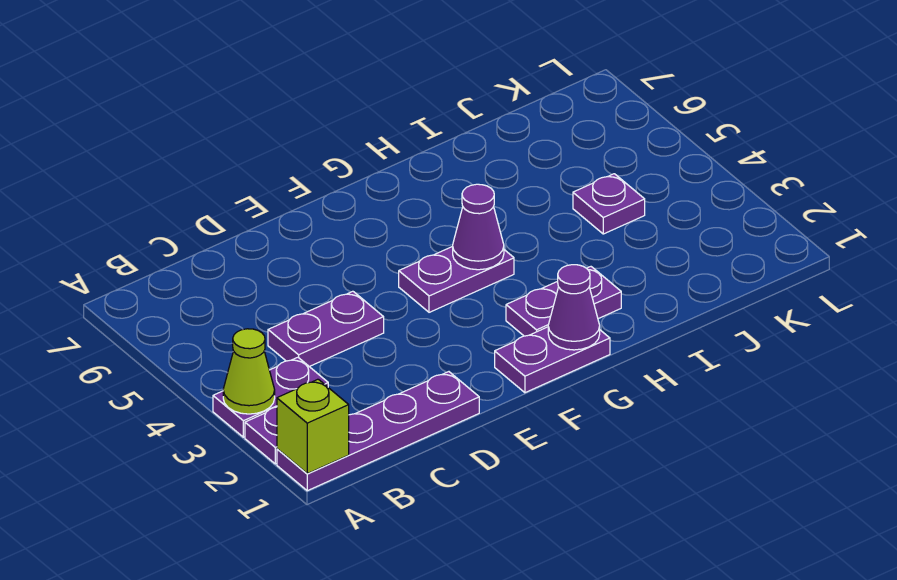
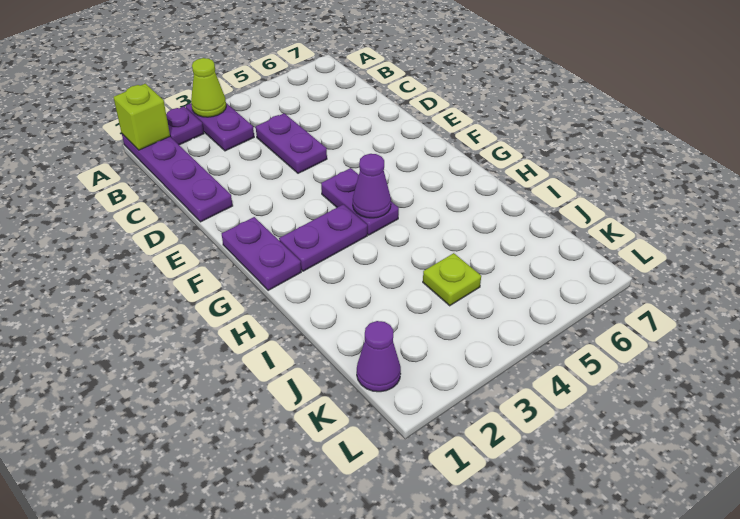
purple 1x1 cone [548,265,600,350] -> purple 1x1 cone moved to [357,321,401,392]
purple 1x2 plate [506,267,621,336] -> purple 1x2 plate turned to [279,204,367,271]
purple 1x1 plate [573,174,645,234] -> lime 1x1 plate [423,253,481,306]

